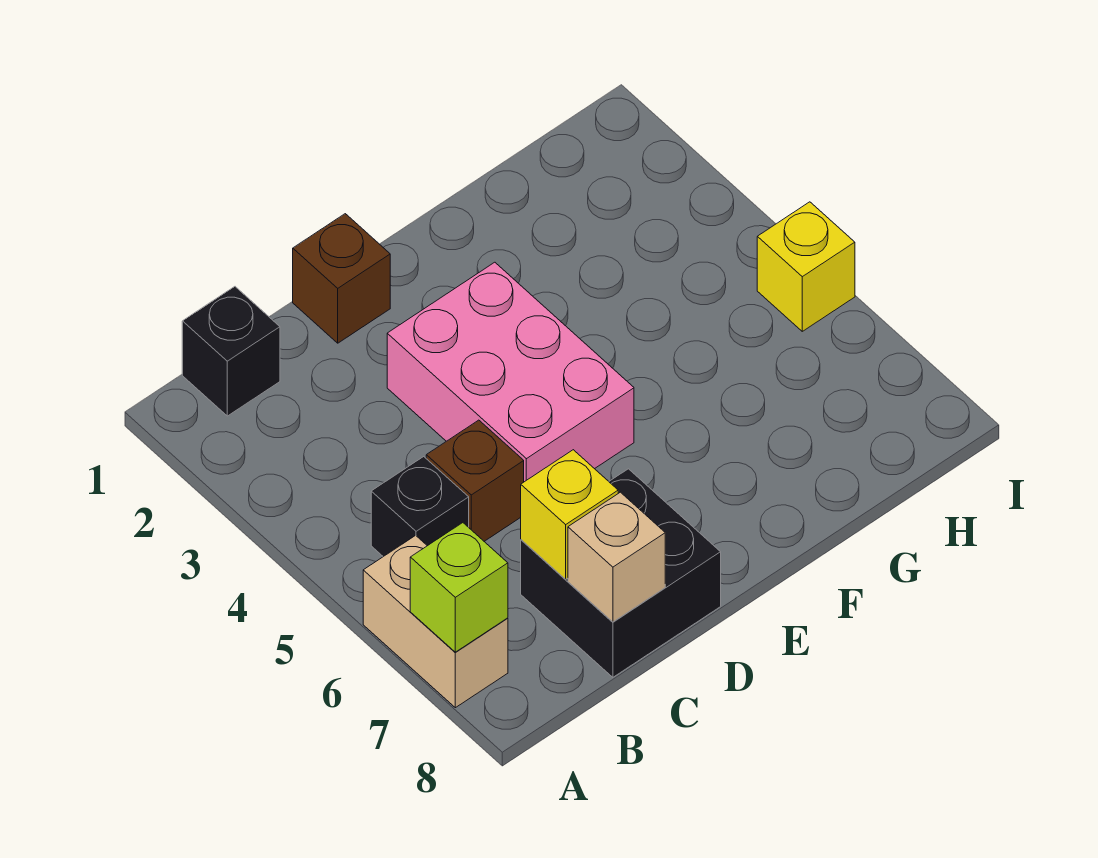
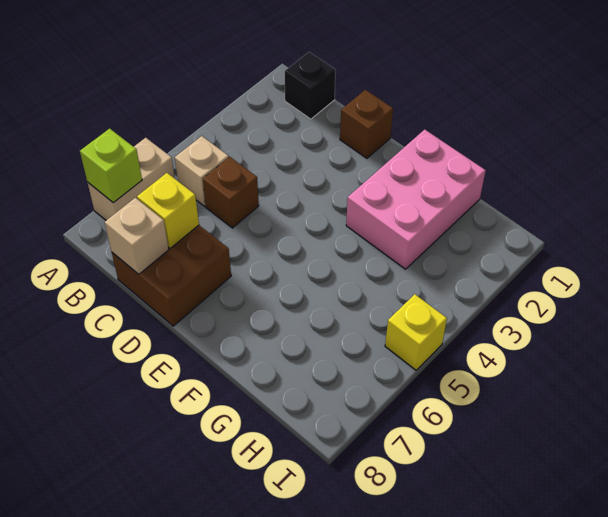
black 1x1 brick [371,457,469,557] -> tan 1x1 brick [175,136,229,206]
black 2x2 brick [521,469,721,677] -> brown 2x2 brick [112,225,231,326]
pink 2x3 brick [387,262,634,482] -> pink 2x3 brick moved to [346,130,486,269]

